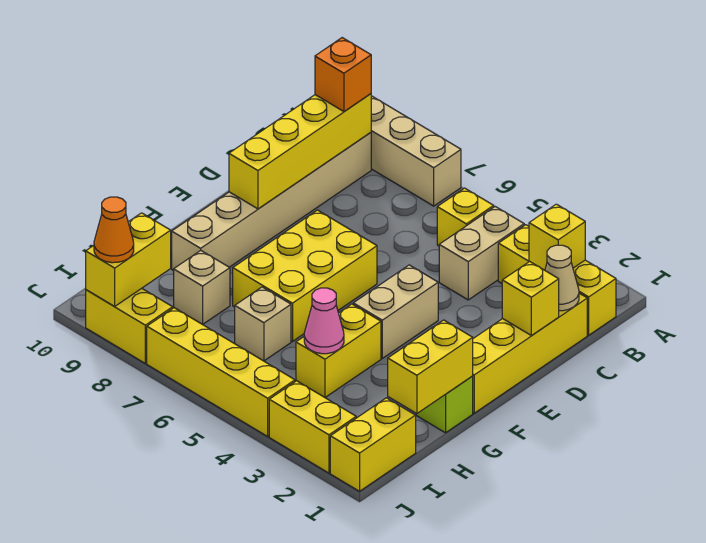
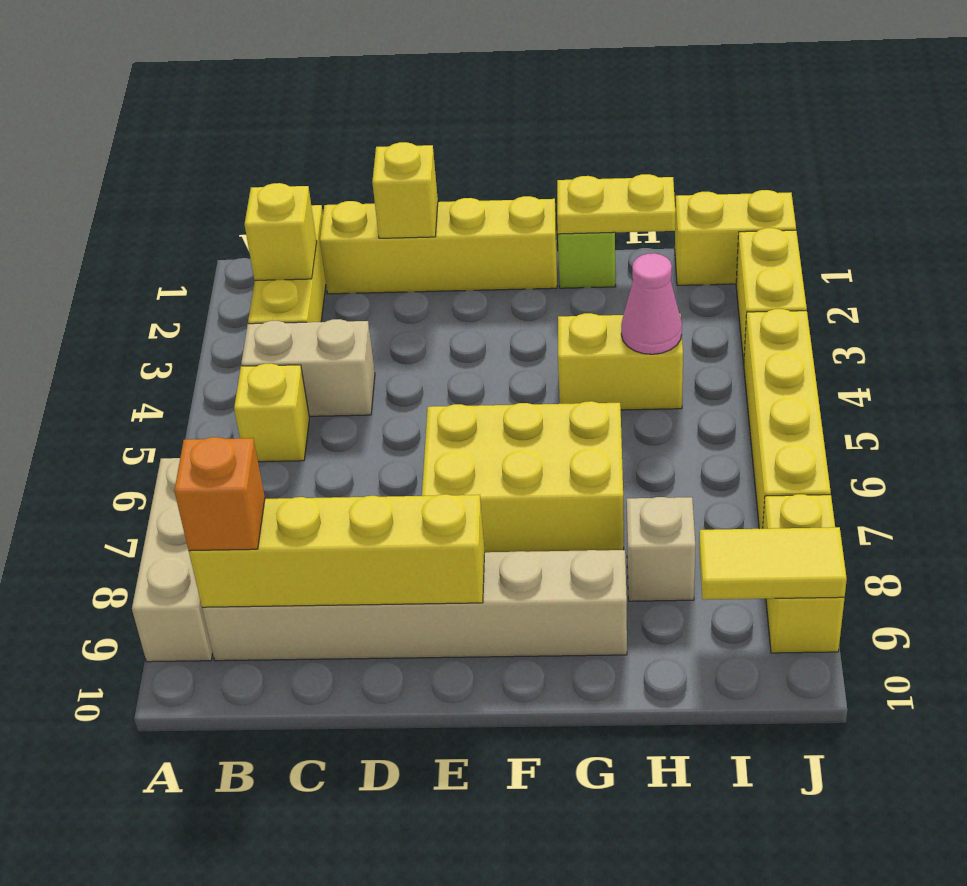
tan 1x1 cone [545,245,579,311] -> none
tan 1x2 brick [353,265,438,358] -> none
yellow 1x2 brick [388,320,473,414] -> yellow 1x2 plate [557,174,676,234]
tan 1x1 brick [235,287,291,361] -> none
yellow 1x2 brick [86,213,171,306] -> yellow 1x2 tile [699,527,847,600]
orange 1x1 cone [94,197,134,263] -> none

